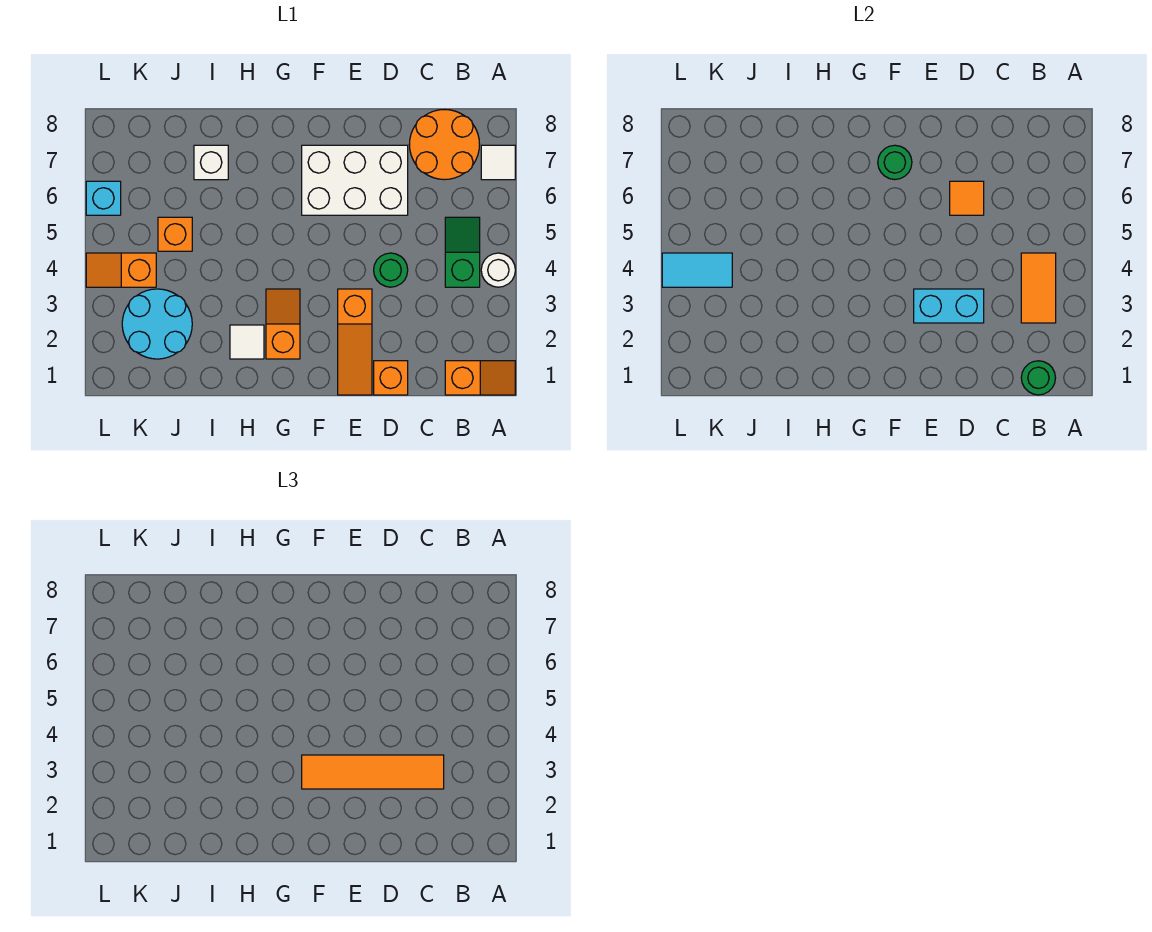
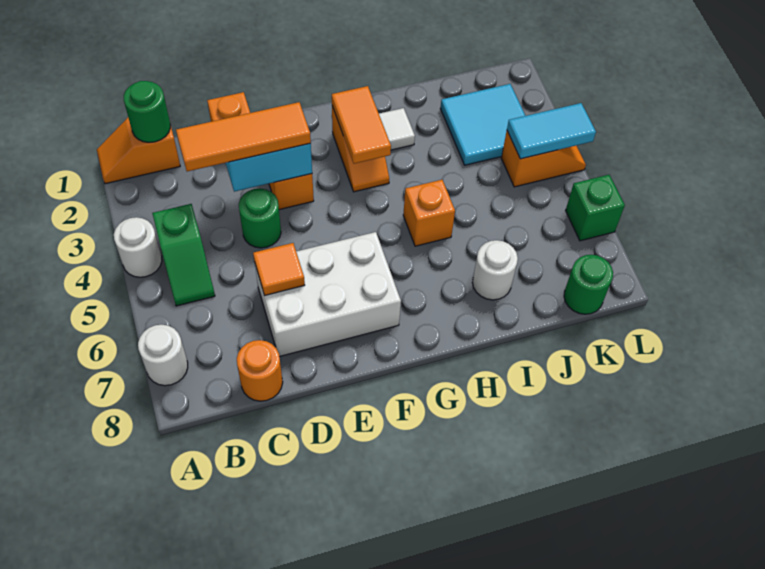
white 1x1 tile [481,145,515,180] -> white 1x1 round brick [138,325,188,386]
orange 1x2 tile [1021,253,1056,323] -> orange 1x2 tile moved to [332,86,391,164]
orange 2x2 round brick [409,110,480,180] -> orange 1x1 round brick [237,340,283,401]
orange 1x4 tile [302,755,444,789] -> orange 1x3 tile [176,102,311,171]
green 1x1 round brick [878,145,912,180] -> green 1x1 round brick moved to [564,255,613,314]
white 1x1 brick [194,145,228,180] -> white 1x1 round brick [472,240,518,300]
cyan 2x2 round brick [122,289,192,359] -> cyan 2x2 tile [440,84,525,165]
orange 1x1 brick [158,217,192,251] -> orange 1x1 brick moved to [403,180,455,246]
cyan 1x1 brick [86,181,121,215] -> green 1x1 brick [566,175,625,241]

